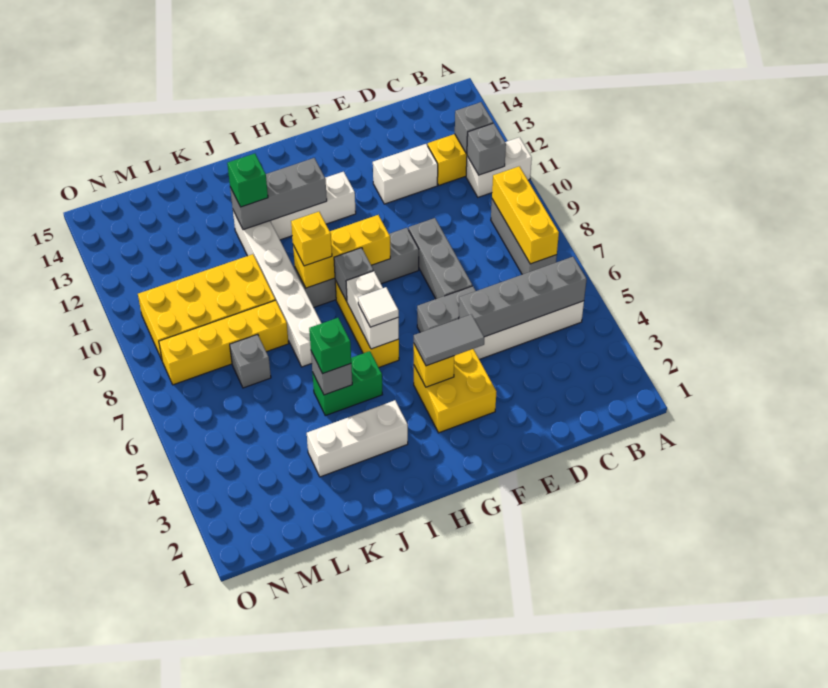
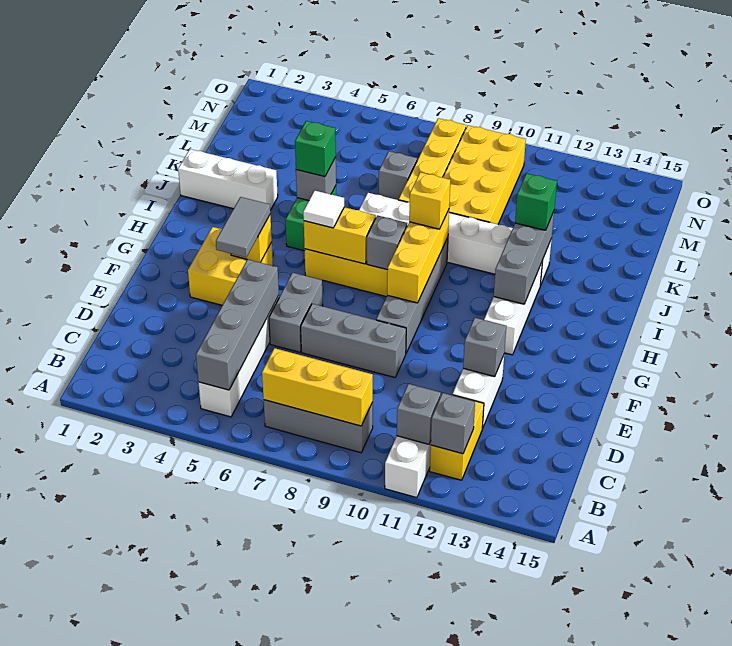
none -> grey 1x1 brick [463,318,506,377]
white 1x2 brick [346,271,399,349] -> yellow 1x2 brick [304,207,376,264]
white 1x3 brick [307,400,408,477] -> white 1x3 brick turned to [178,149,278,210]

